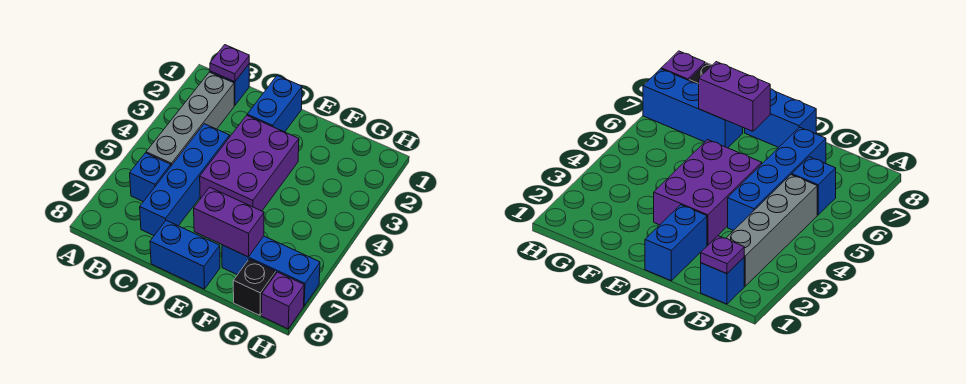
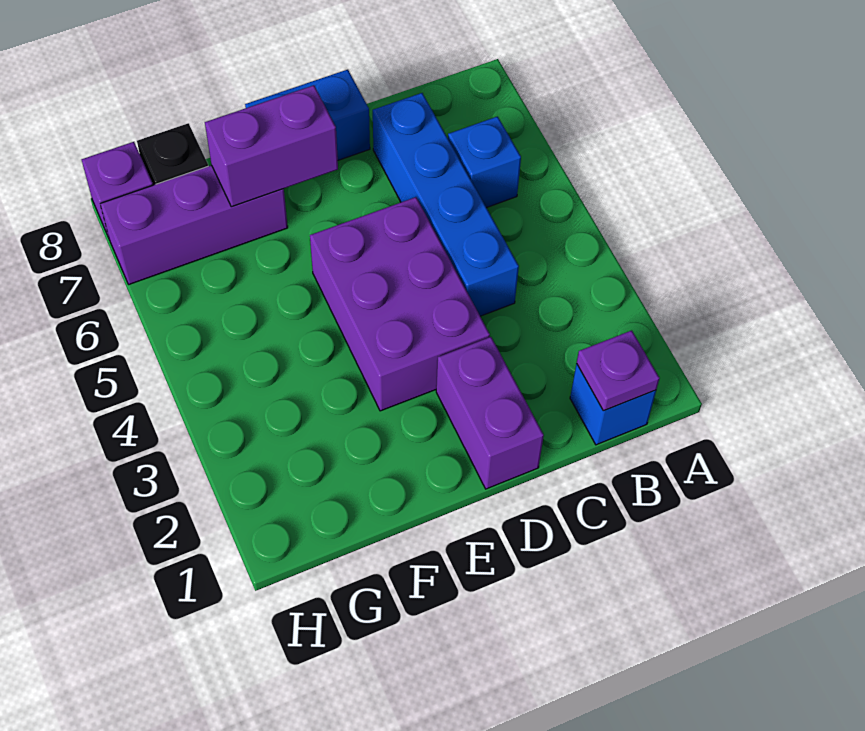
grey 1x4 brick [146,72,234,166] -> none
blue 1x2 brick [247,76,302,132] -> purple 1x2 brick [436,337,544,489]
blue 1x3 brick [222,236,320,306] -> purple 1x3 brick [100,165,288,284]

